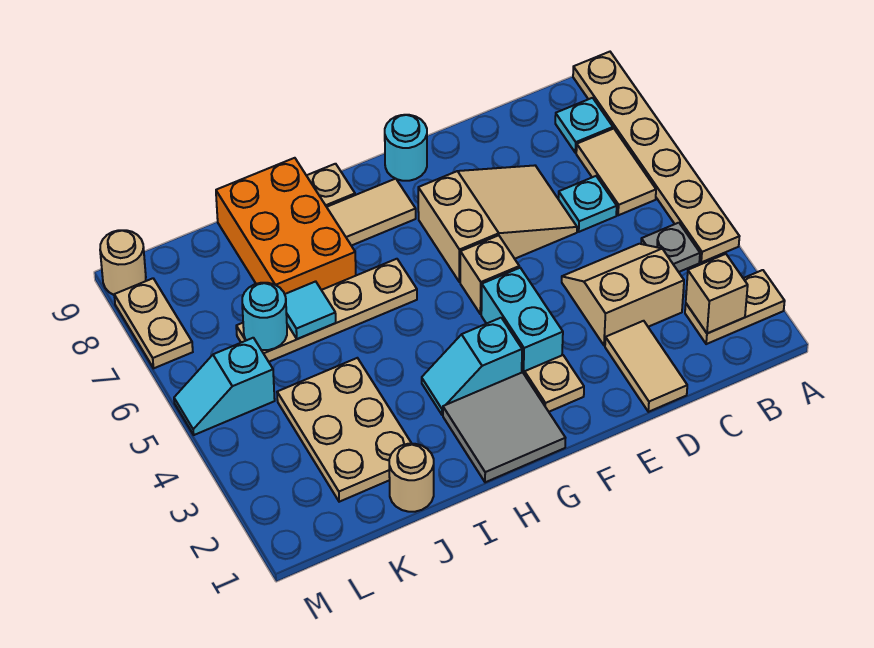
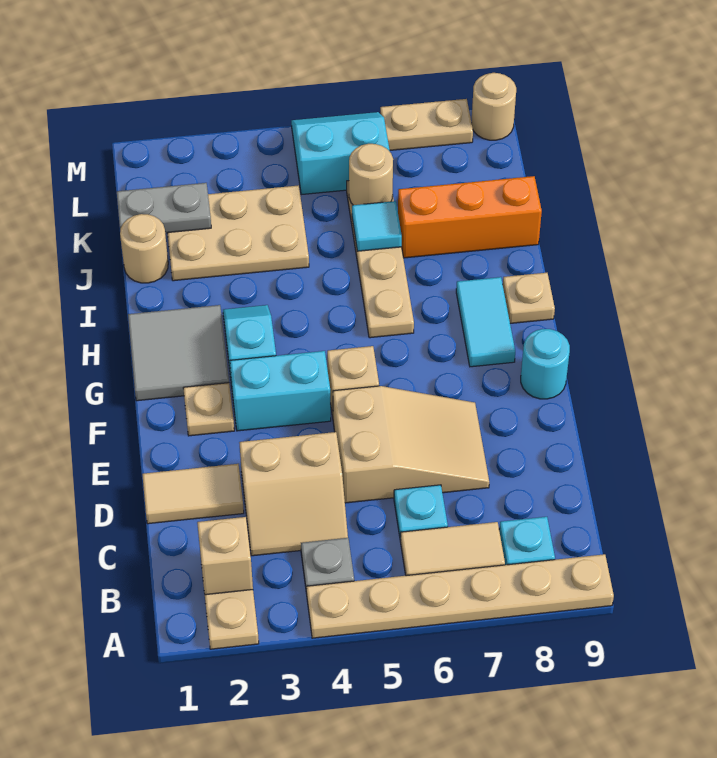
tan 2x2 slope [562,244,684,346] -> tan 2x2 slope turned to [239,432,348,556]
tan 2x3 slope [418,165,577,282] -> tan 2x3 slope turned to [333,386,489,503]
tan 1x2 tile [327,179,416,246] -> cyan 1x2 tile [456,277,515,367]
orange 2x3 brick [216,158,356,294] -> orange 1x3 brick [398,176,542,258]
none -> grey 1x2 plate [117,183,211,233]
cyan 1x1 round brick [242,283,287,350] -> tan 1x1 round brick [349,144,393,205]
cyan 1x2 slope [174,338,275,435] -> cyan 2x2 slope [291,112,390,195]

